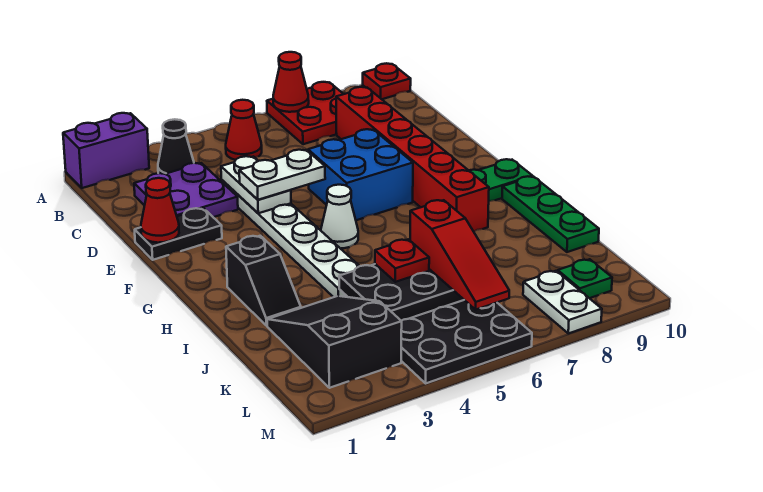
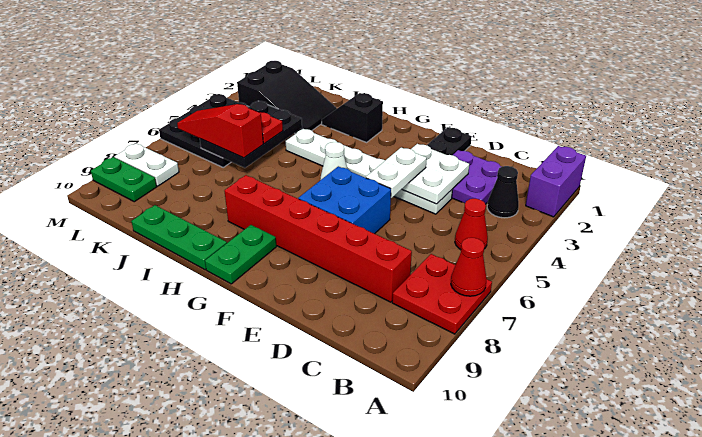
red 1x1 plate [363,63,411,99] -> none
white 1x2 plate [221,156,291,213] -> white 2x2 plate [402,144,469,204]
red 1x1 cone [141,178,179,243] -> none
green 1x1 plate [558,259,612,298] -> green 1x2 plate [91,157,157,202]

